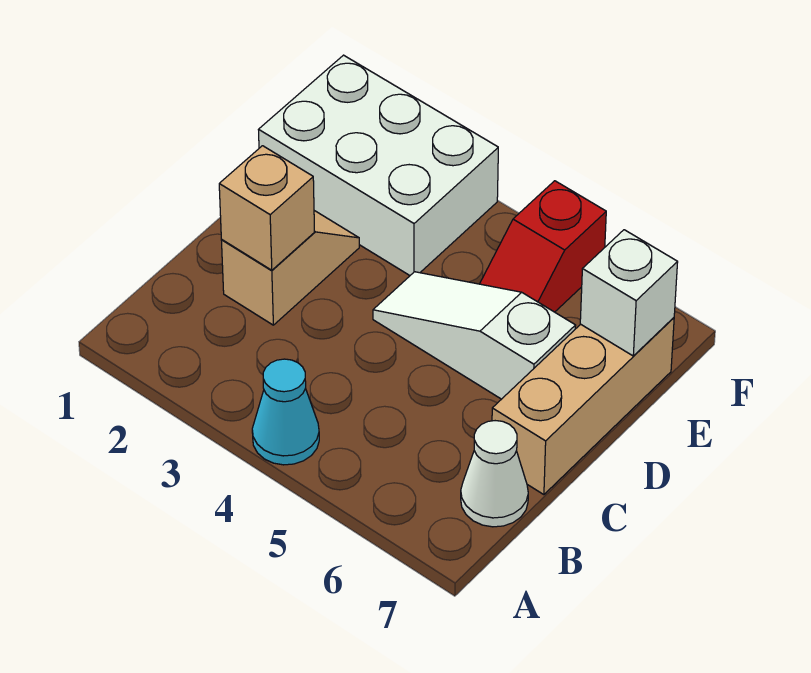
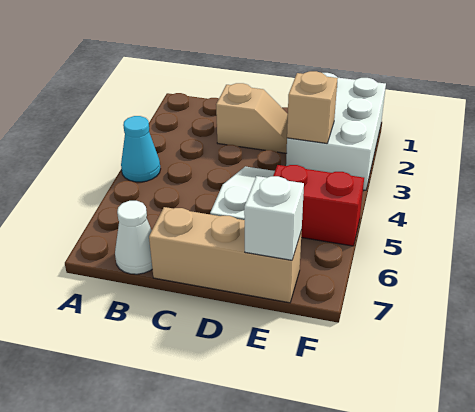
tan 1x1 brick [219,146,315,270] -> tan 1x1 brick moved to [287,71,338,143]
red 1x2 slope [480,181,606,312] -> red 1x2 brick [273,165,364,246]

